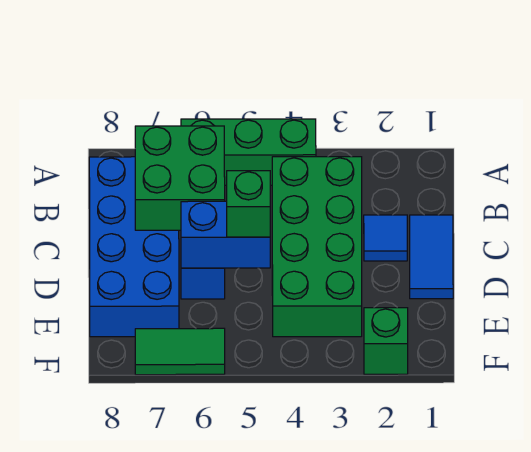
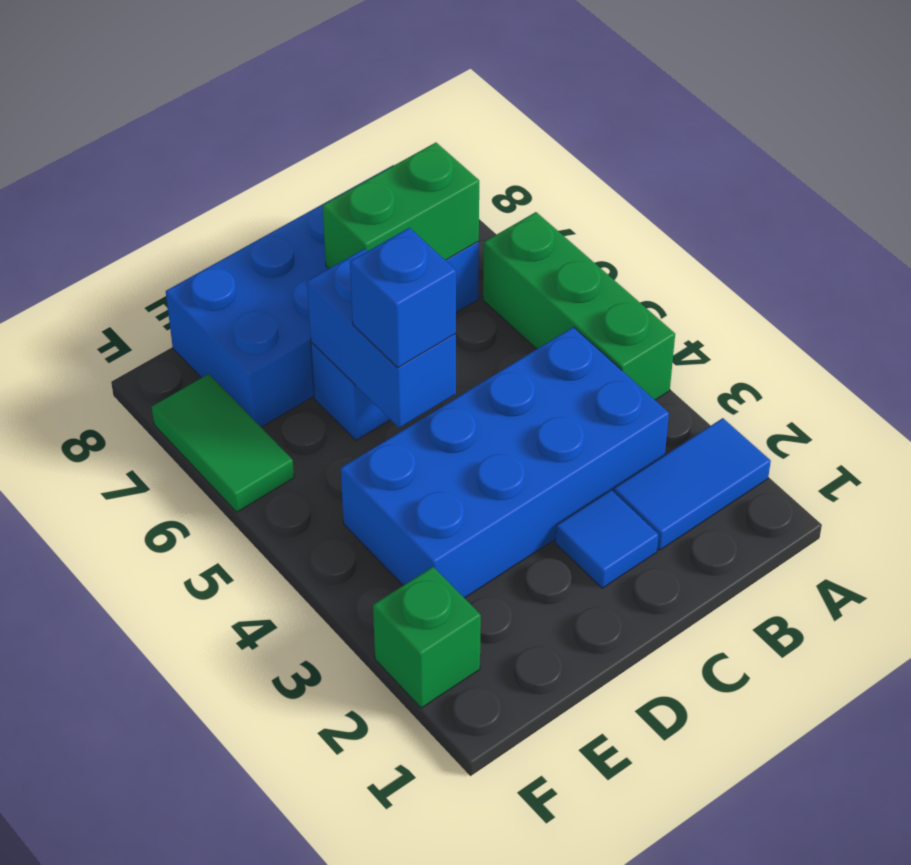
green 2x4 brick [272,157,362,337] -> blue 2x4 brick [341,327,669,598]
green 2x2 brick [135,126,225,230] -> green 1x2 brick [322,143,479,268]
blue 1x2 tile [410,215,453,299] -> blue 1x2 tile moved to [614,418,771,550]
green 1x1 brick [227,171,270,237] -> blue 1x1 brick [350,228,456,368]

